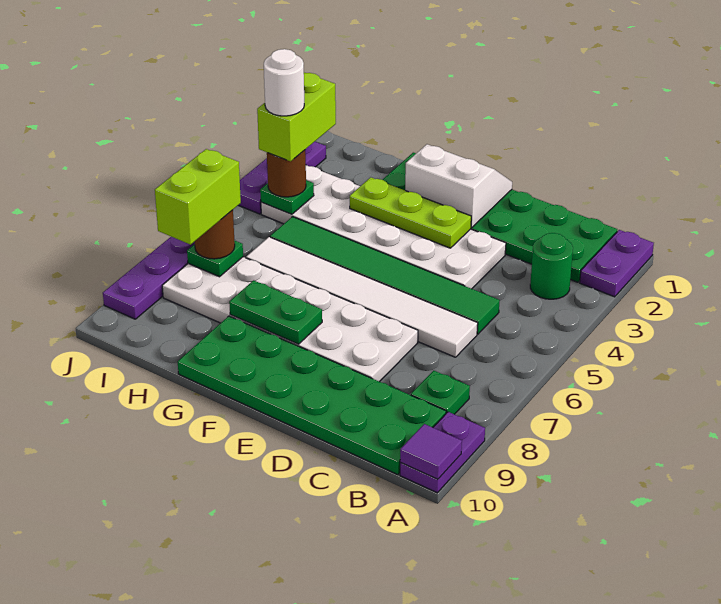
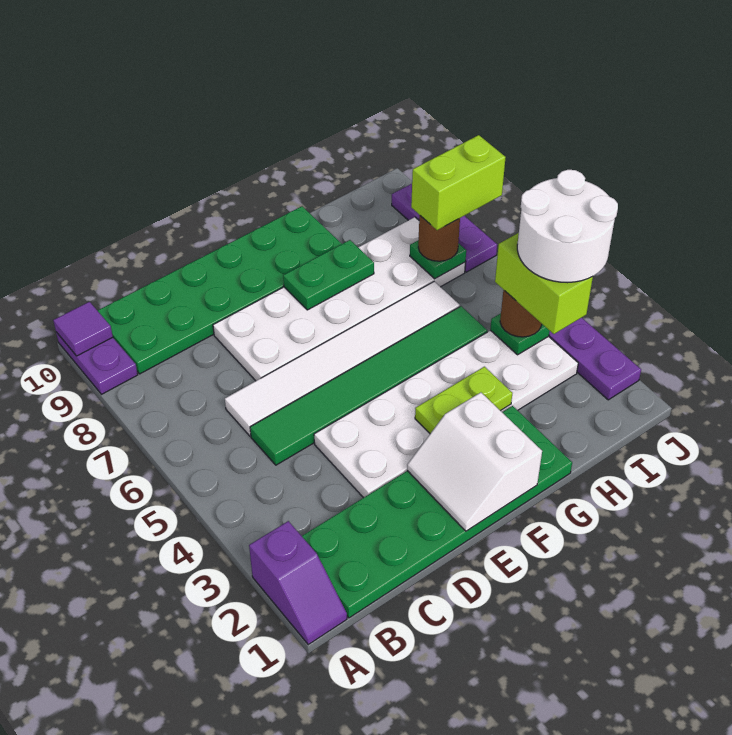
purple 1x2 plate [580,230,654,297] -> purple 1x2 slope [249,521,347,644]
green 1x1 round brick [530,233,573,299] -> none
green 1x1 plate [411,371,470,414] -> none
white 2x2 slope [405,144,512,228] -> white 2x2 slope turned to [407,393,542,531]
lime 1x3 plate [350,177,471,248] -> lime 1x2 plate [415,367,512,434]
white 1x1 round brick [264,49,304,116] -> white 2x2 round brick [517,170,618,283]
lime 1x2 brick [155,149,241,245] -> lime 1x2 brick turned to [411,135,506,230]

